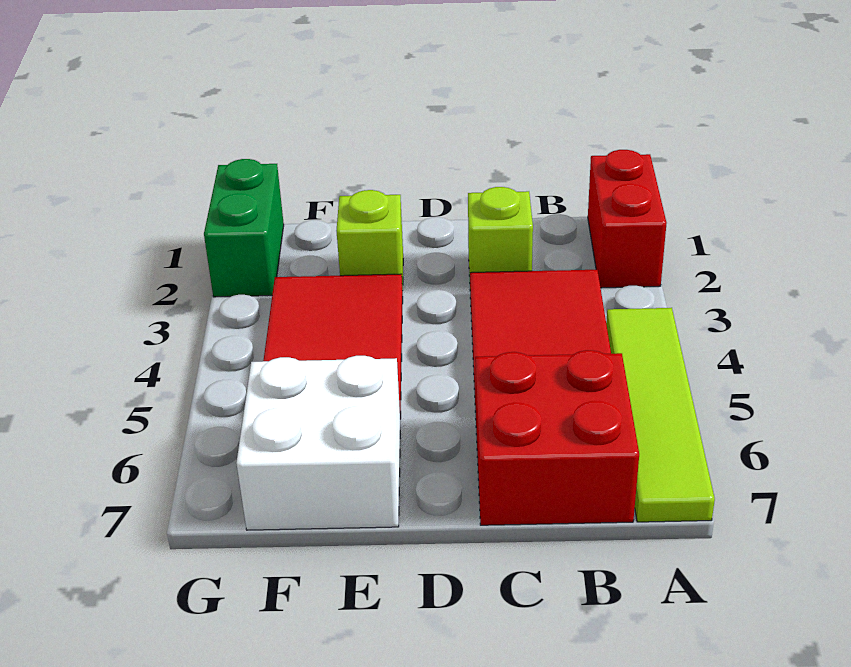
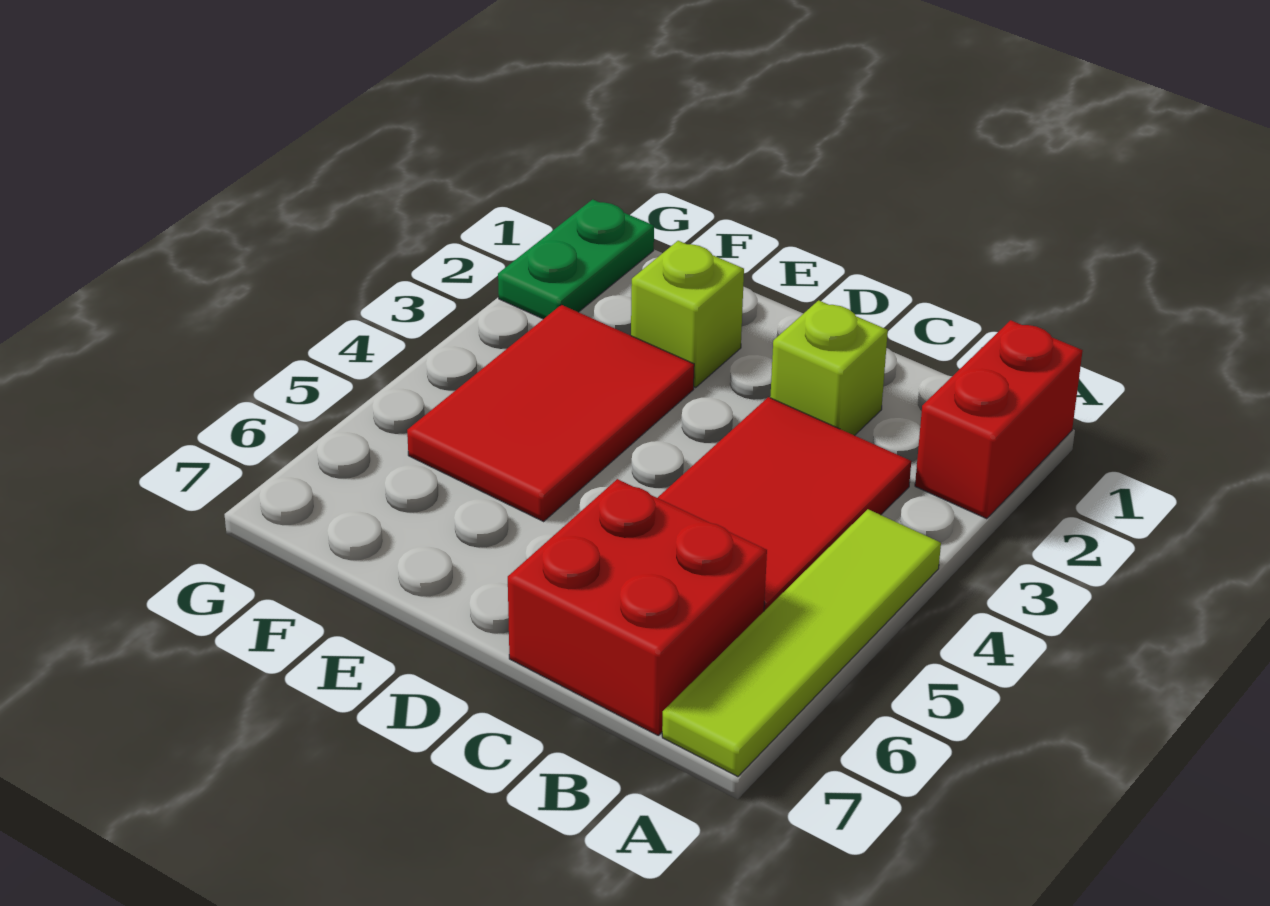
white 2x2 brick [236,356,400,530] -> none
green 1x2 brick [204,159,284,297] -> green 1x2 plate [498,199,654,319]

